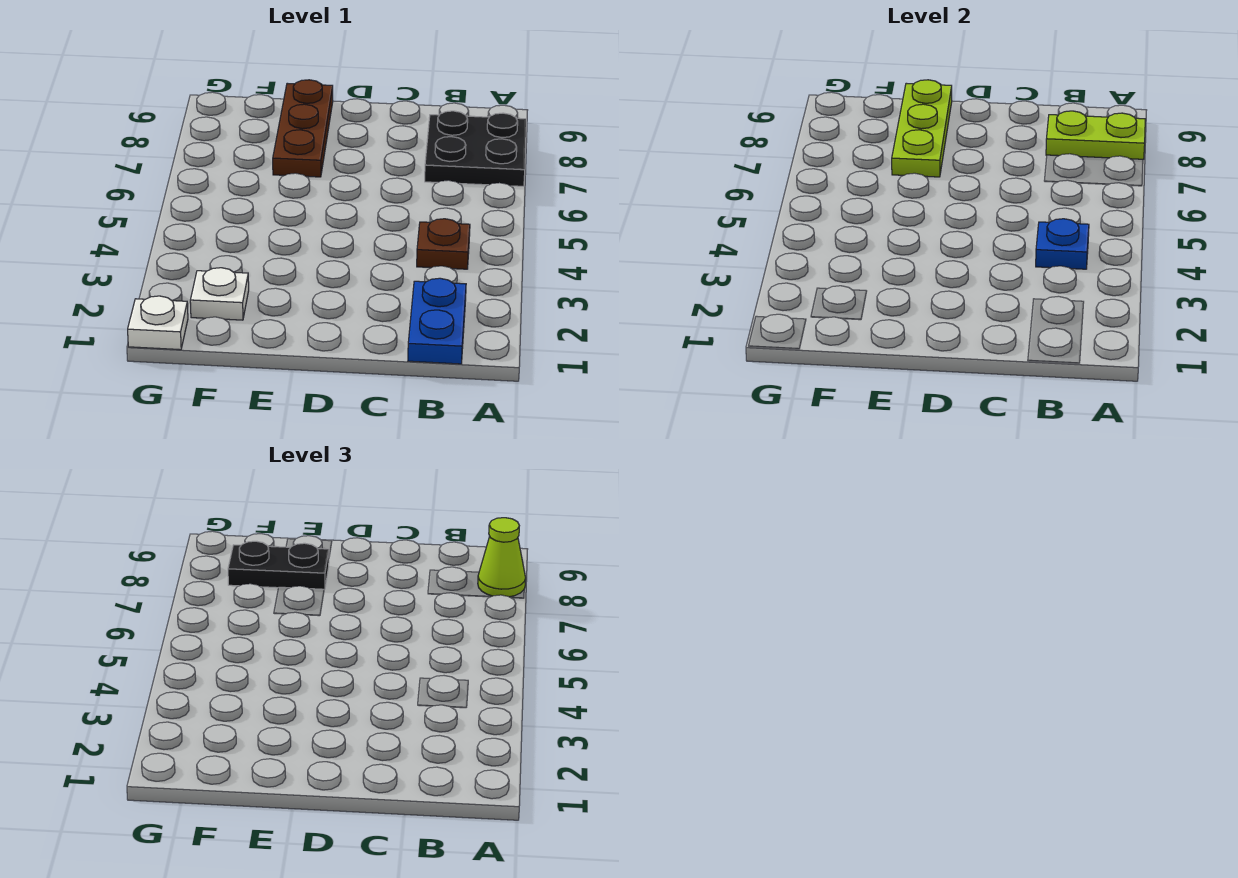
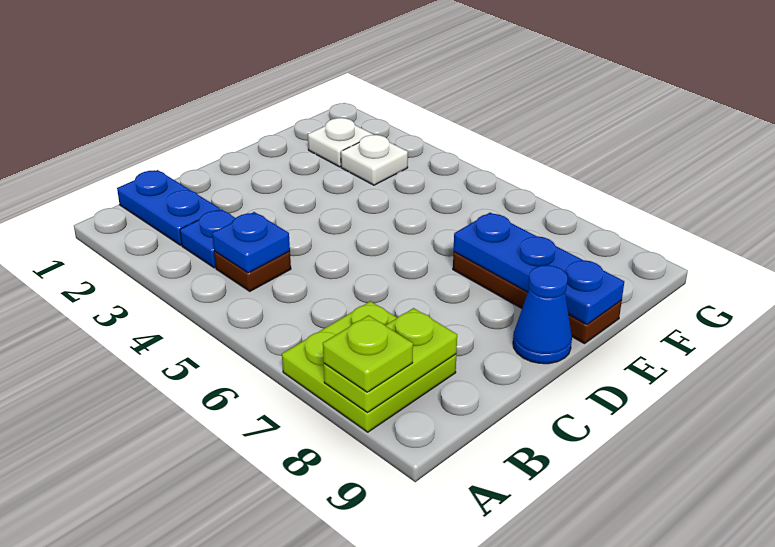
black 2x2 plate [425,111,526,186] -> lime 2x2 plate [282,301,456,432]
lime 1x1 cone [478,518,526,597] -> lime 1x1 plate [323,315,413,392]
none -> blue 1x1 plate [180,209,235,268]
none -> blue 1x1 cone [513,265,572,364]
lime 1x3 plate [892,80,952,177] -> blue 1x3 plate [454,213,624,325]
black 1x2 plate [228,541,329,590] -> none
white 1x1 plate [128,296,188,350] -> white 1x1 plate moved to [341,135,408,185]

